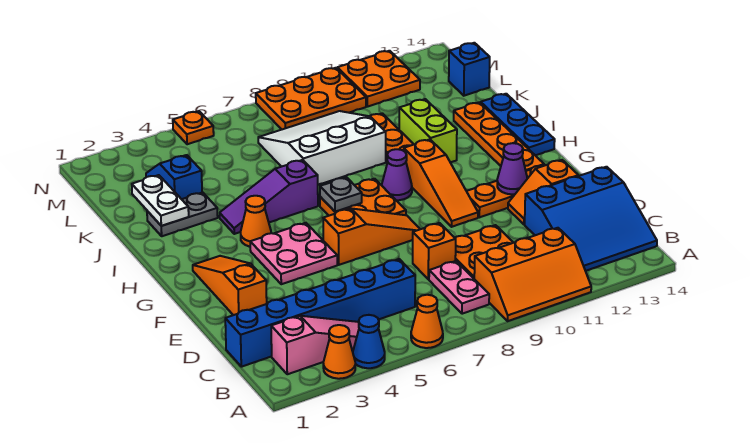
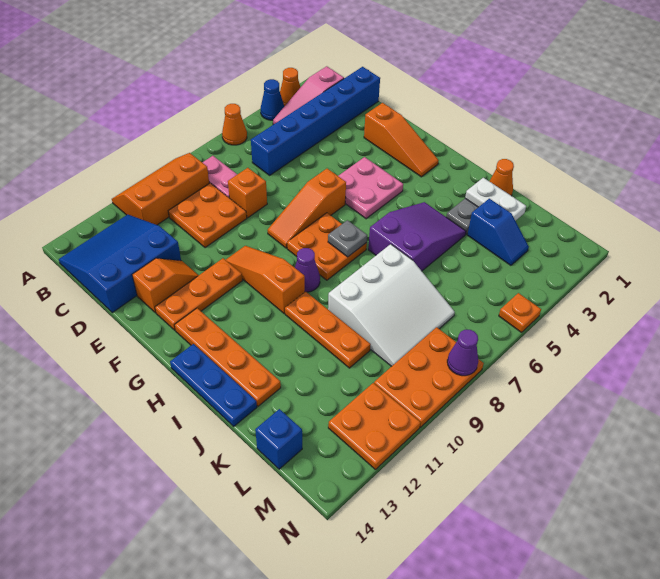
purple 1x1 cone [497,143,527,194] -> purple 1x1 cone moved to [447,330,478,376]
orange 1x1 cone [241,196,271,247] -> orange 1x1 cone moved to [489,159,514,196]
purple 1x3 slope [220,160,318,234] -> purple 2x3 slope [368,202,466,271]
lime 1x2 brick [399,99,457,163] -> none

